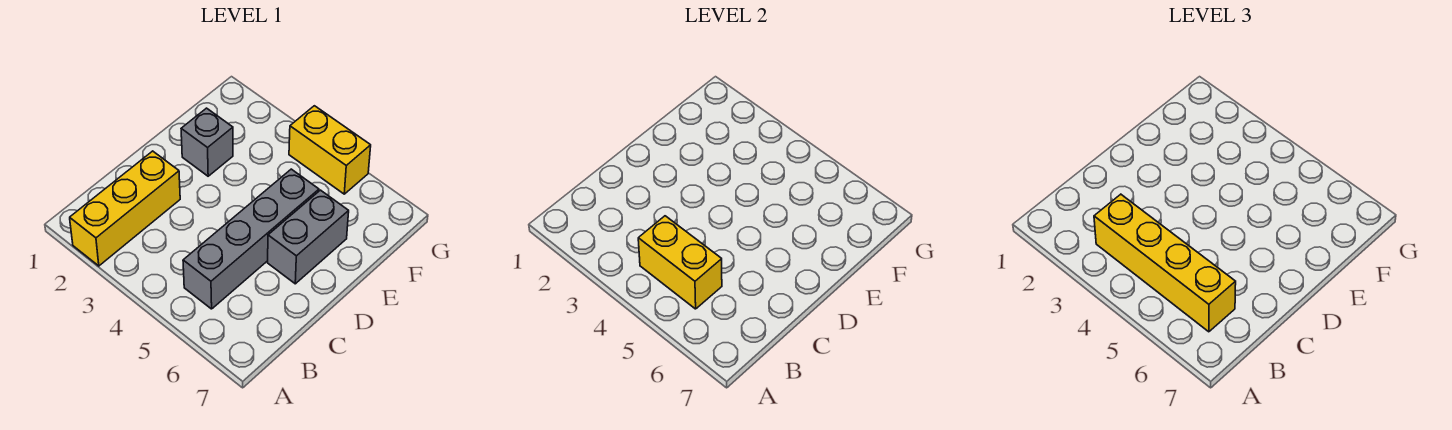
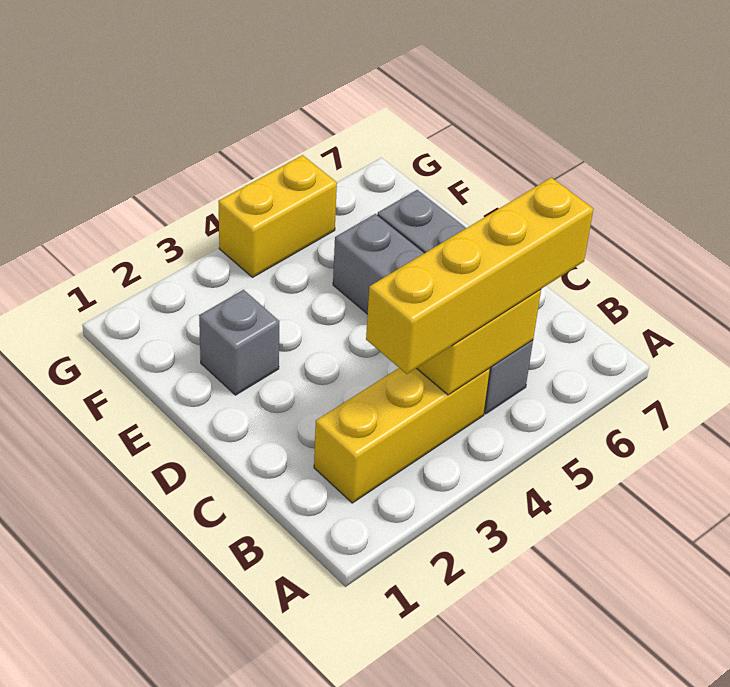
yellow 1x3 brick [70,151,180,266] -> yellow 1x3 brick turned to [314,368,490,503]

